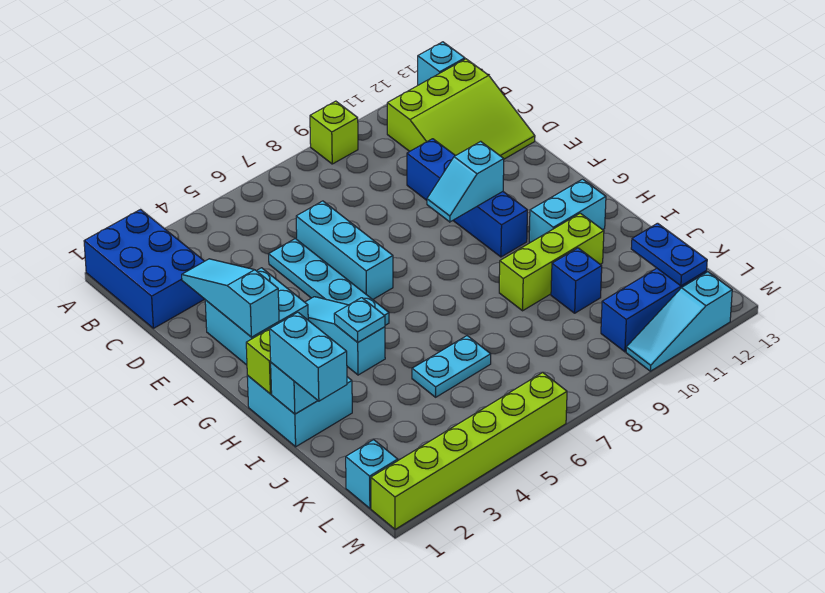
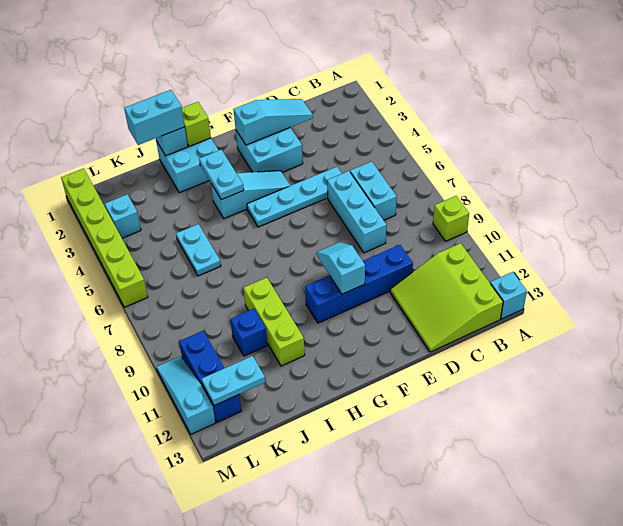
blue 2x3 brick [84,210,204,328] -> none
cyan 1x3 brick [296,201,393,300] -> cyan 1x3 brick turned to [327,171,386,253]
cyan 1x1 plate [334,298,385,342] -> cyan 1x2 plate [199,150,244,200]
cyan 1x2 brick [529,179,606,243] -> cyan 1x2 brick moved to [350,161,397,220]
blue 1x2 plate [631,223,707,286] -> cyan 1x2 plate [202,356,265,406]
cyan 1x1 brick [346,440,398,508] -> cyan 1x1 brick moved to [105,194,141,238]

